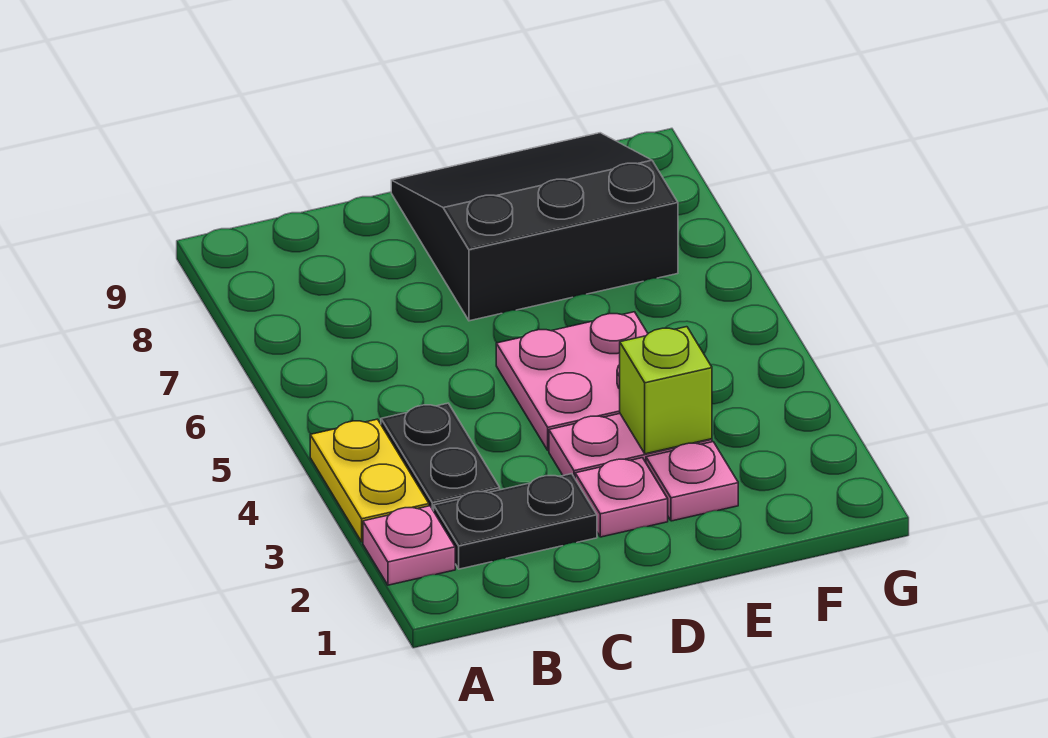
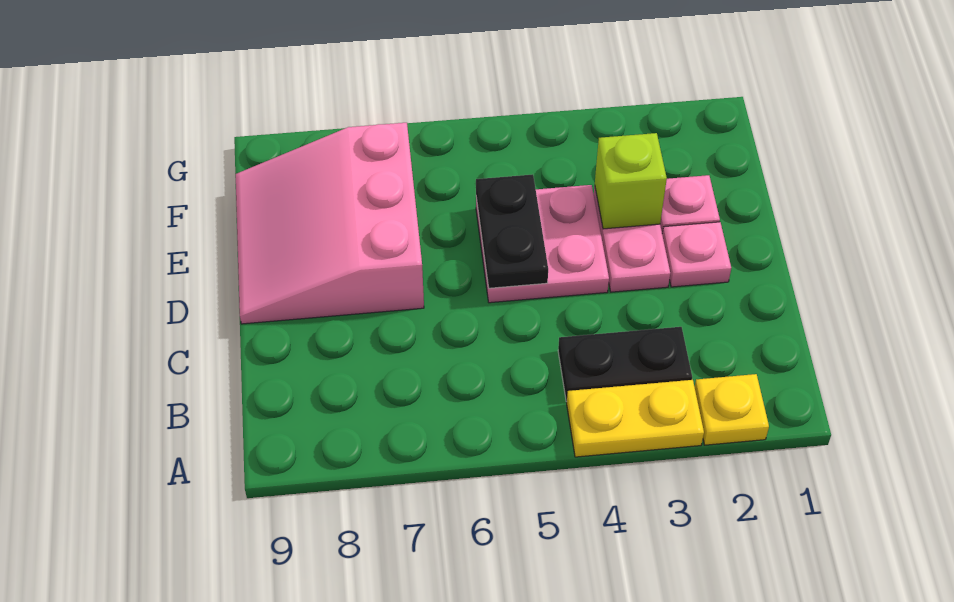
pink 1x1 plate [363,506,455,585] -> yellow 1x1 plate [695,374,769,445]
black 1x2 plate [434,474,597,569] -> black 1x2 plate moved to [476,174,548,288]
black 3x3 slope [391,133,678,321] -> pink 3x3 slope [236,123,424,324]

